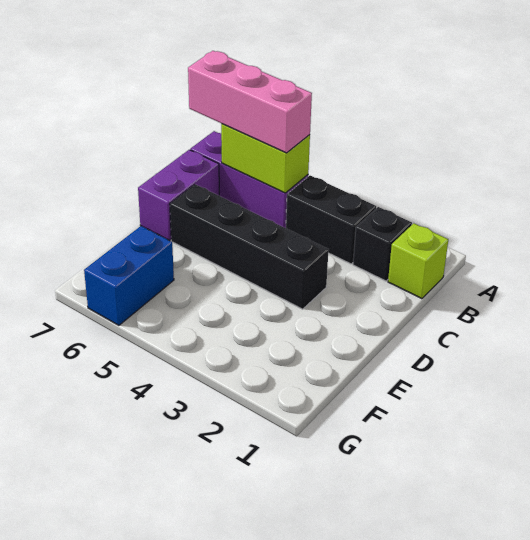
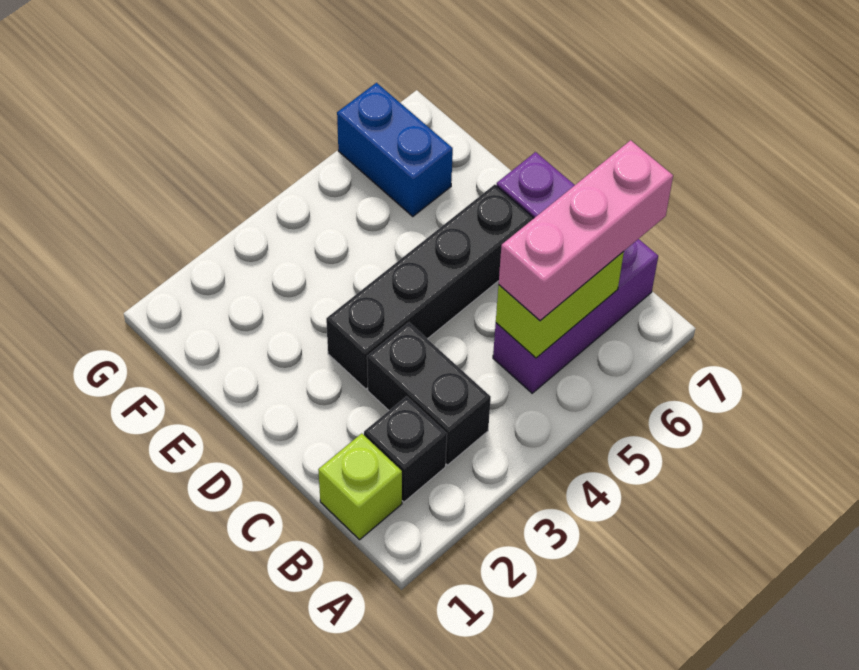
black 1x2 brick [286,176,376,264] -> black 1x2 brick turned to [367,322,491,465]

